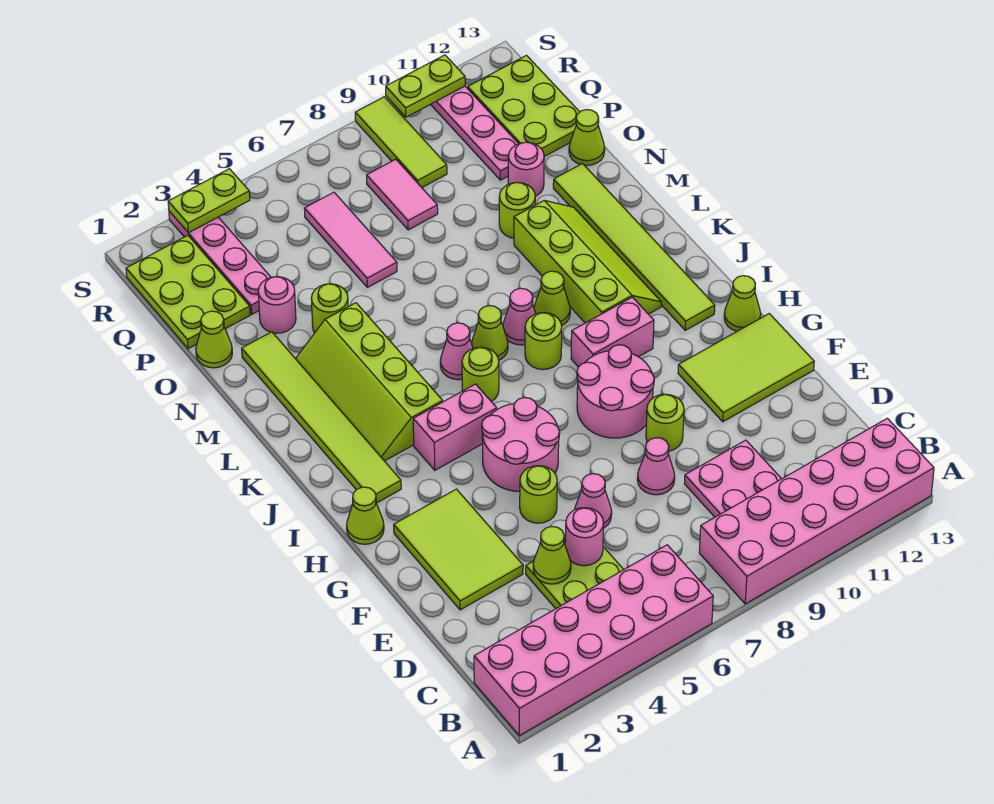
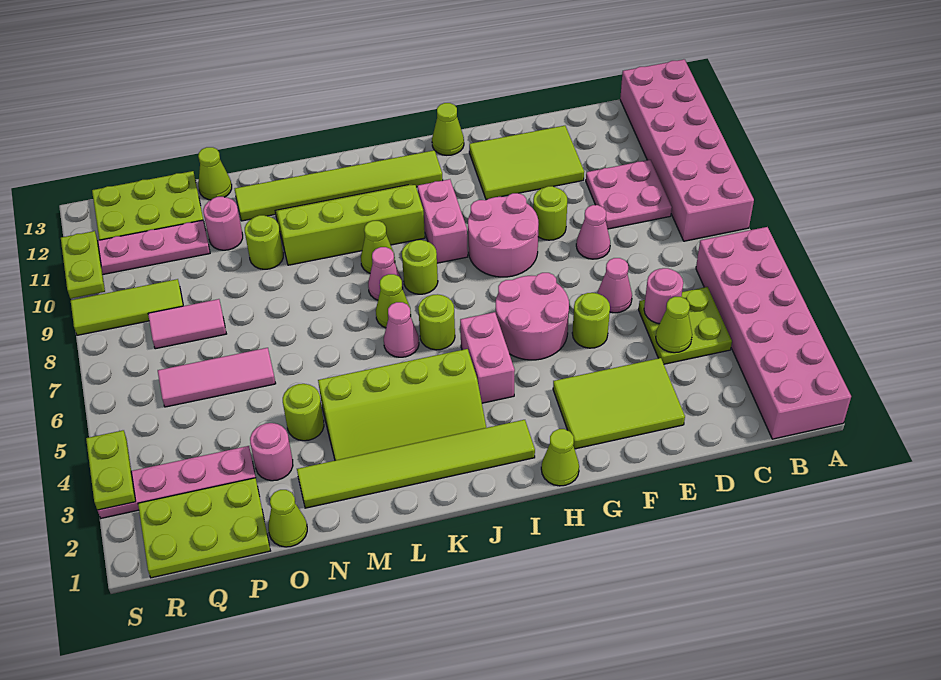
lime 2x3 tile [678,314,814,422] -> lime 2x3 tile turned to [469,126,584,200]

